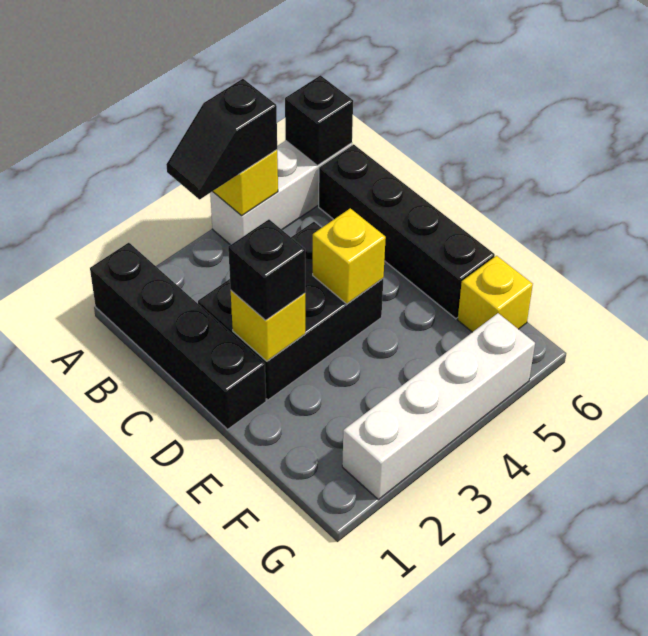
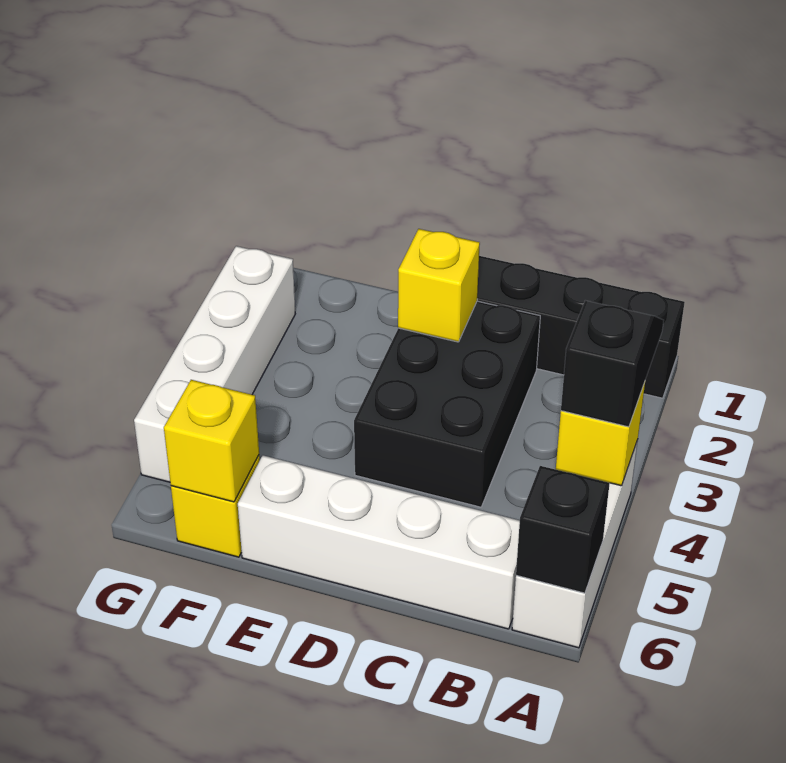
black 1x4 brick [319,144,495,319] -> white 1x4 brick [238,455,520,629]
black 1x1 brick [228,220,305,320] -> none
yellow 1x1 brick [313,208,386,304] -> yellow 1x1 brick moved to [164,380,259,502]

